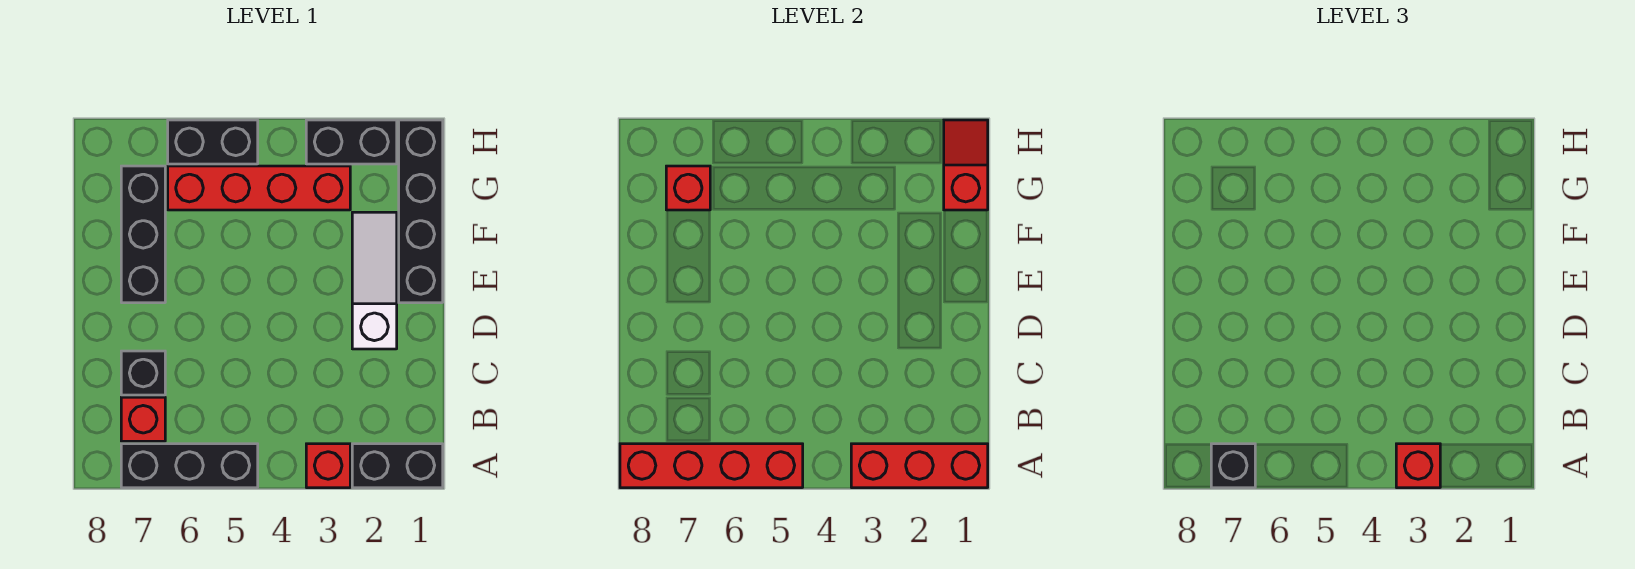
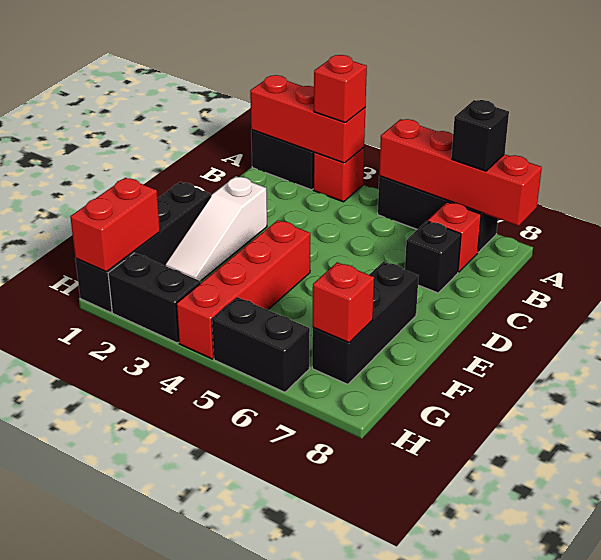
red 1x2 slope [944,120,988,210] -> red 1x2 brick [70,178,160,272]
red 1x4 brick [168,166,350,210] -> red 1x4 brick turned to [176,220,310,359]

